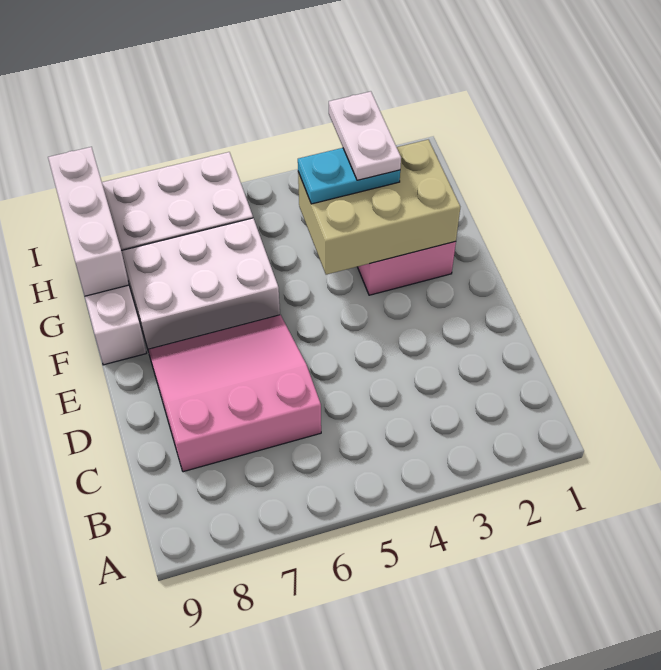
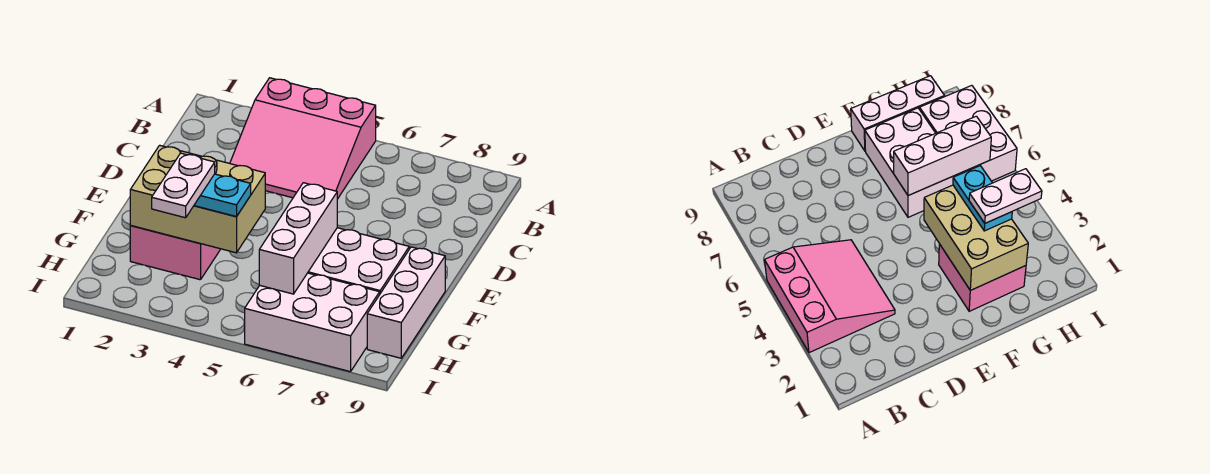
pink 3x3 slope [148,315,321,472] -> pink 3x3 slope moved to [230,78,376,199]
white 1x3 brick [48,147,129,296] -> white 1x3 brick moved to [259,183,337,294]

